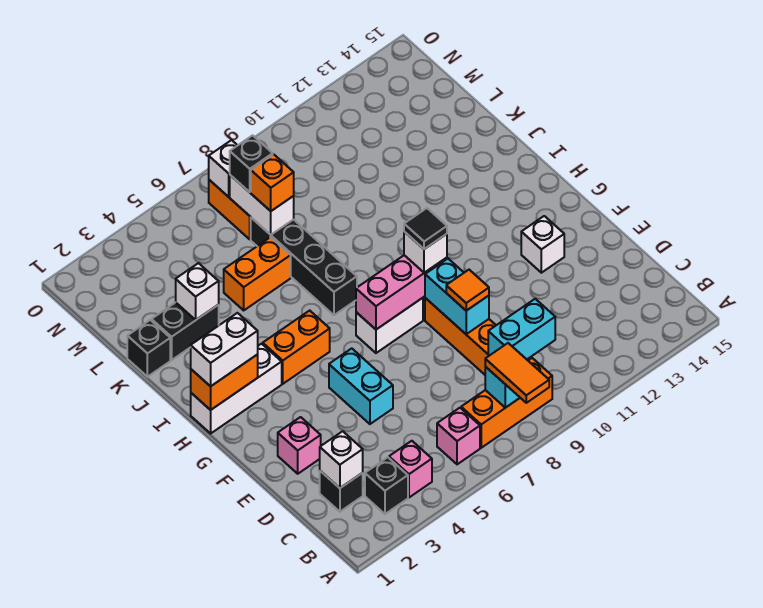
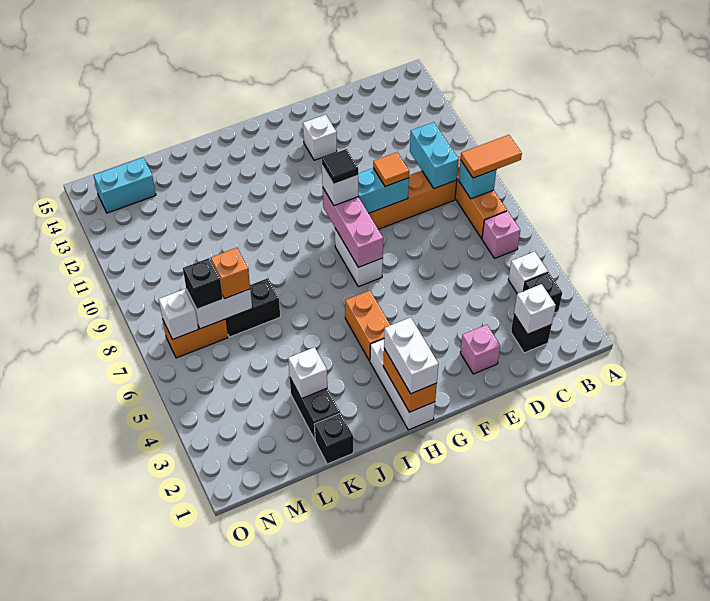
pink 1x1 brick [389,441,432,497] -> white 1x1 brick [508,252,548,294]
cyan 1x2 brick [329,348,393,424] -> cyan 1x2 brick moved to [94,158,156,213]
black 1x4 brick [251,218,357,315] -> black 1x2 brick [226,278,280,337]
orange 1x2 brick [224,237,291,310] -> none

